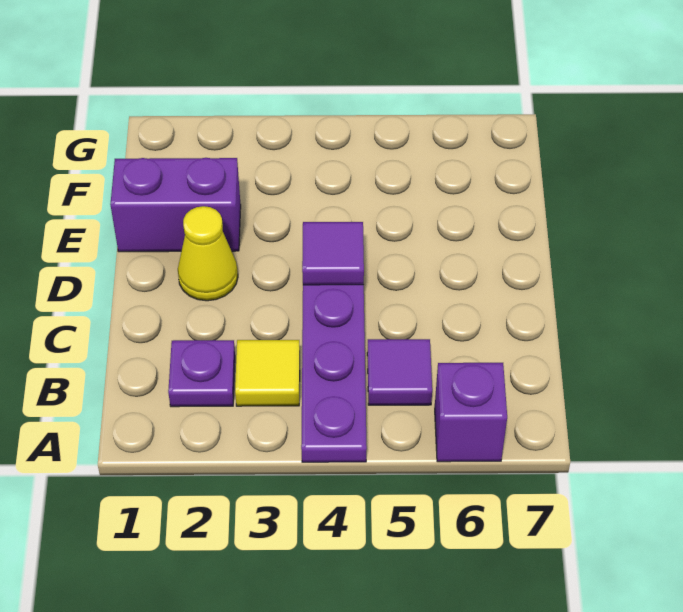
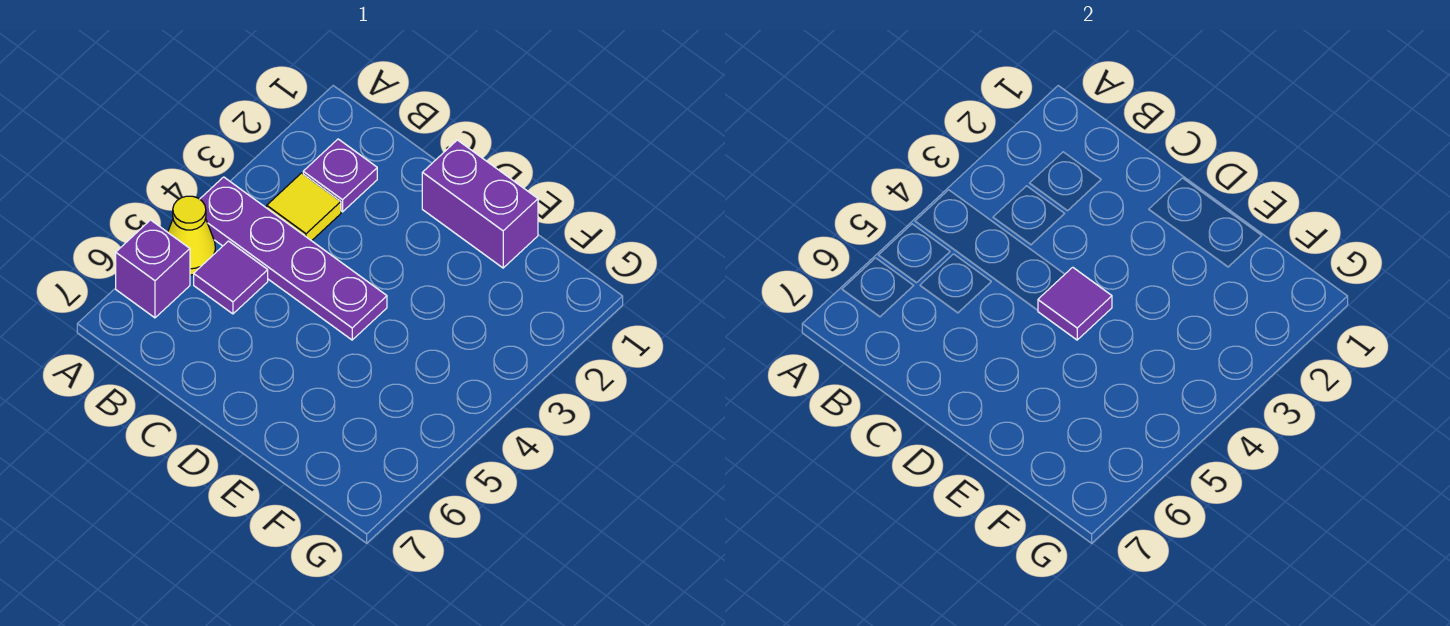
yellow 1x1 cone [178,206,238,301] -> yellow 1x1 cone moved to [168,196,215,275]
purple 1x2 brick [110,158,241,252] -> purple 1x2 brick turned to [422,140,538,268]

